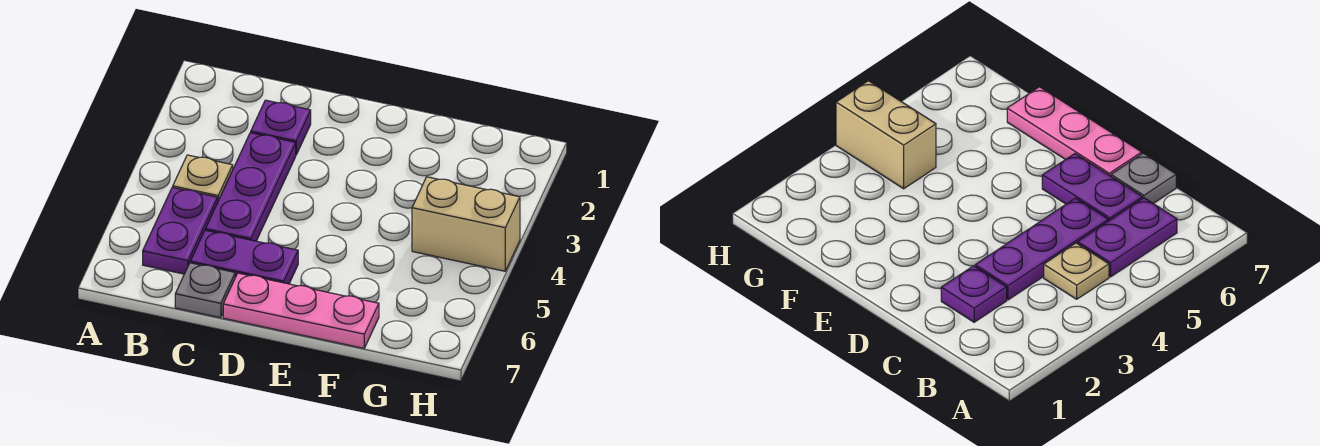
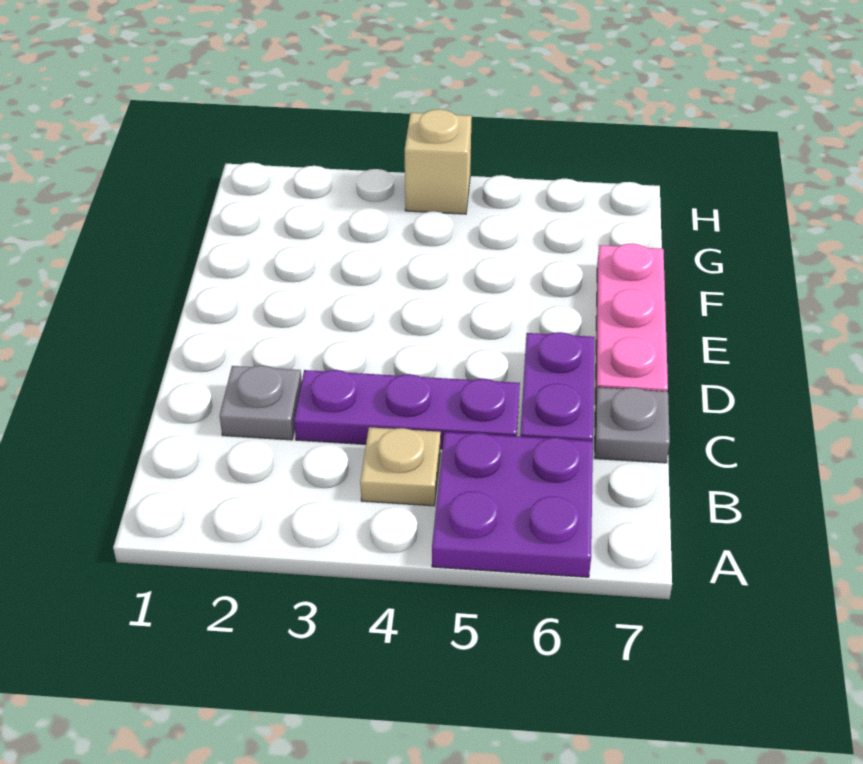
purple 1x2 plate [143,187,218,274] -> purple 2x2 plate [432,432,593,577]
purple 1x1 plate [251,100,311,155] -> grey 1x1 plate [220,366,302,440]
tan 1x2 brick [412,177,520,271] -> tan 1x1 brick [405,109,472,214]

